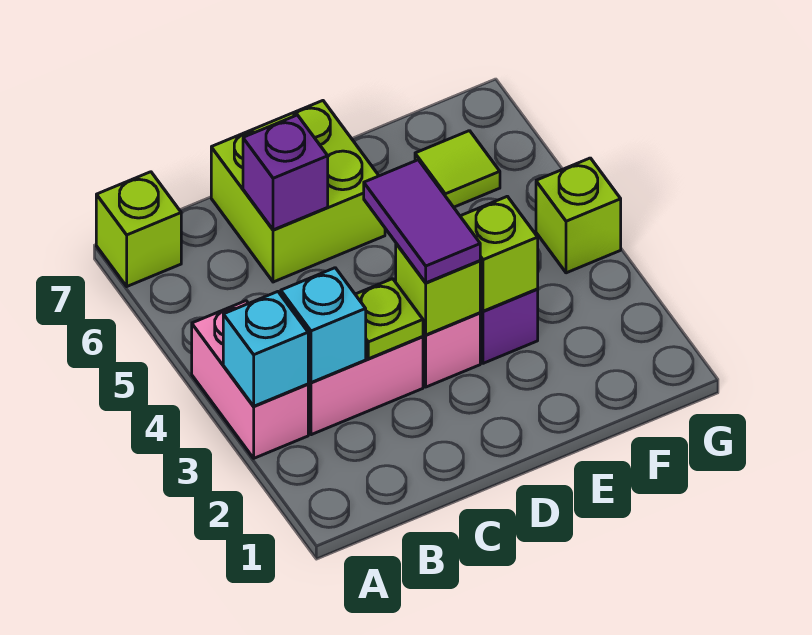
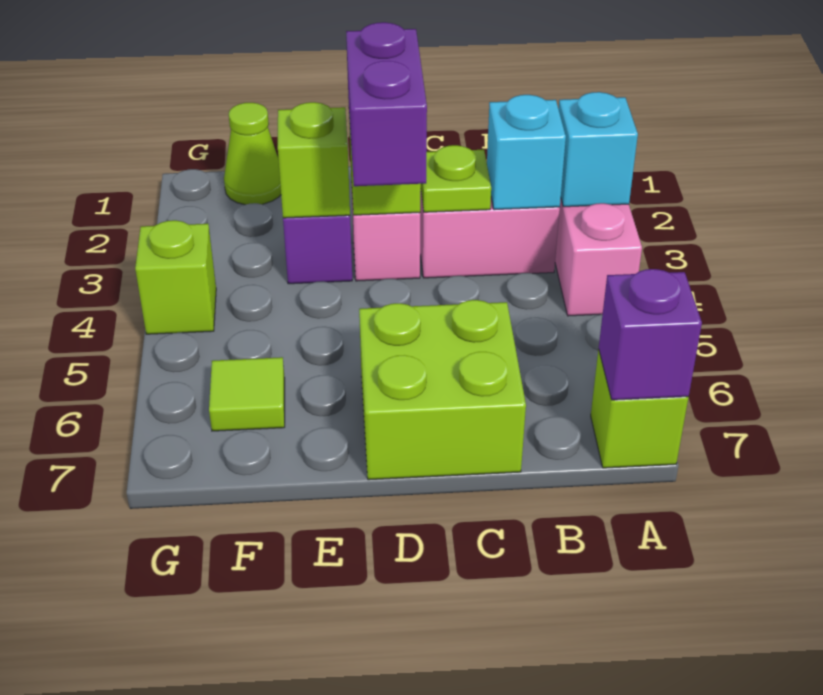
purple 1x1 brick [243,115,328,230] -> purple 1x1 brick moved to [599,269,702,400]
purple 1x2 tile [364,160,480,283] -> purple 1x2 brick [346,22,427,186]
none -> lime 1x1 cone [224,103,281,205]

